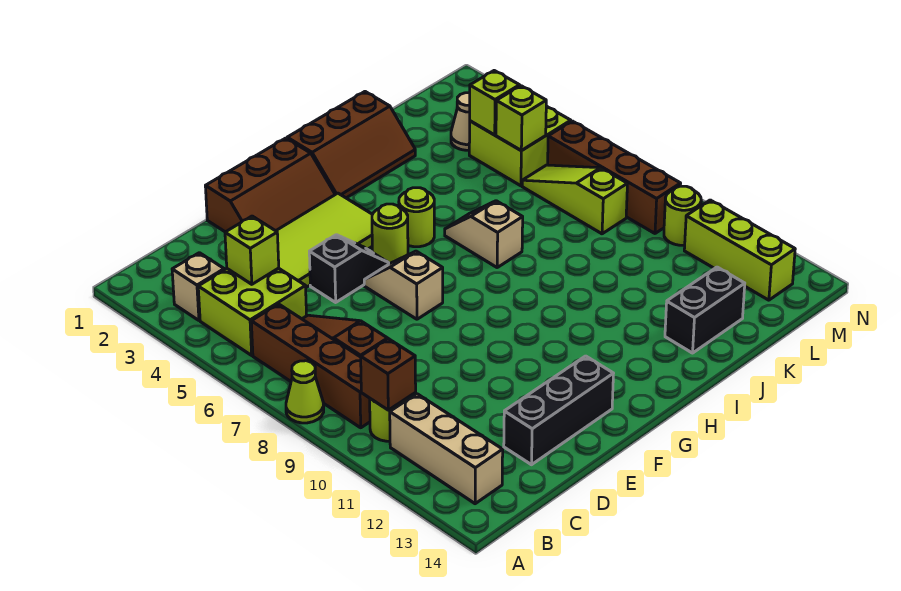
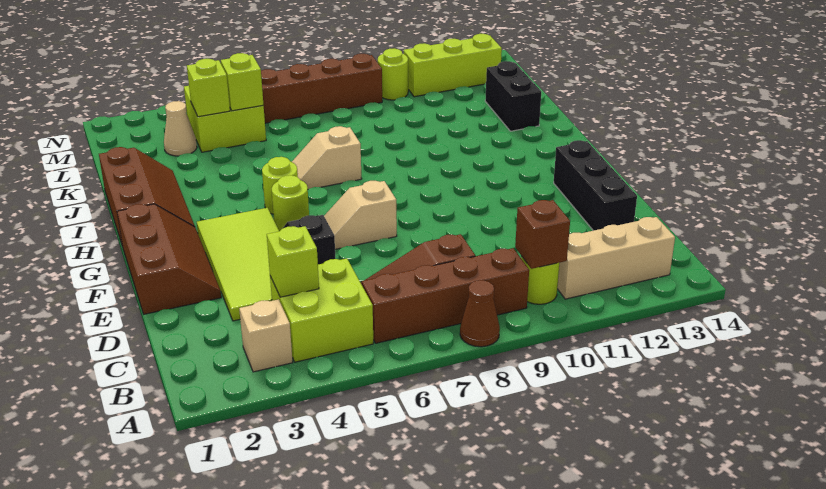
lime 1x1 cone [286,361,324,423] -> brown 1x1 cone [460,280,500,347]
lime 1x3 slope [522,165,628,234] -> none

